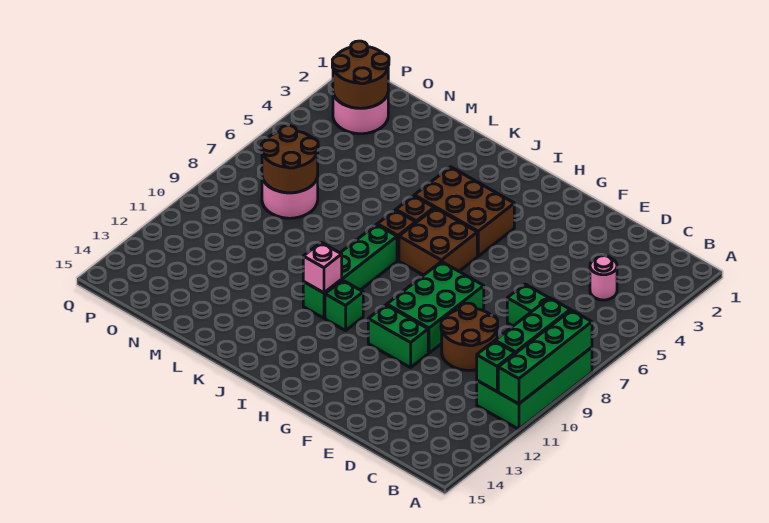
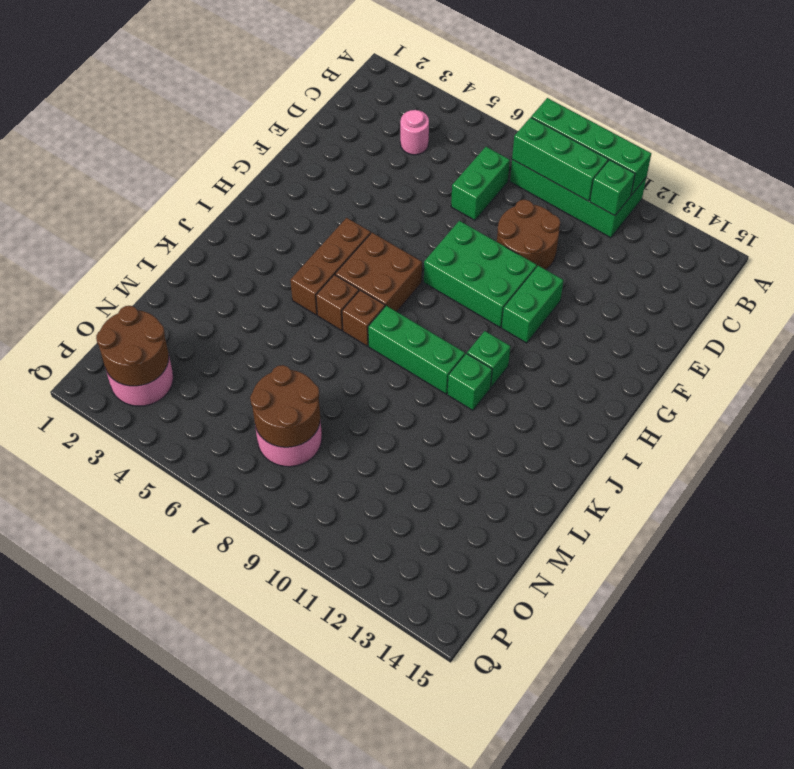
brown 2x3 brick [414,167,514,256] -> brown 1x3 brick [290,218,371,315]
pink 1x1 brick [303,243,342,293] -> none

